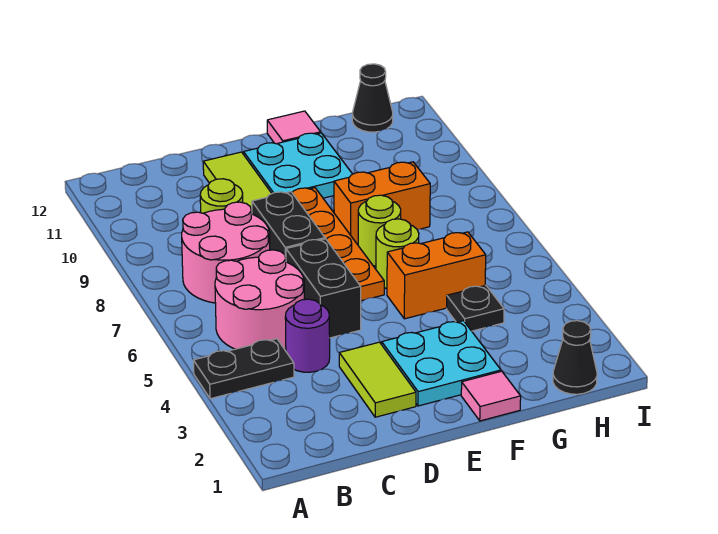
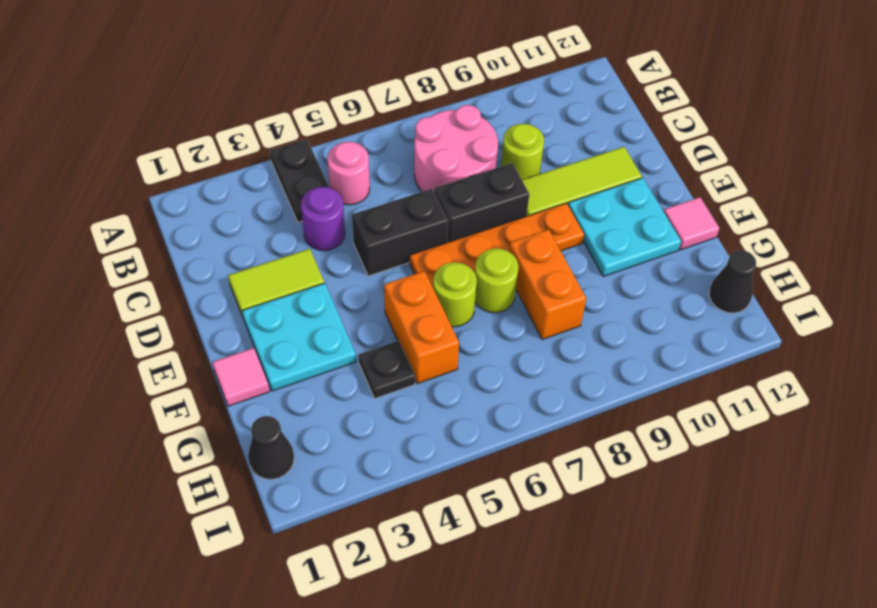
pink 2x2 round brick [215,250,305,349] -> pink 1x1 round brick [327,142,370,205]

